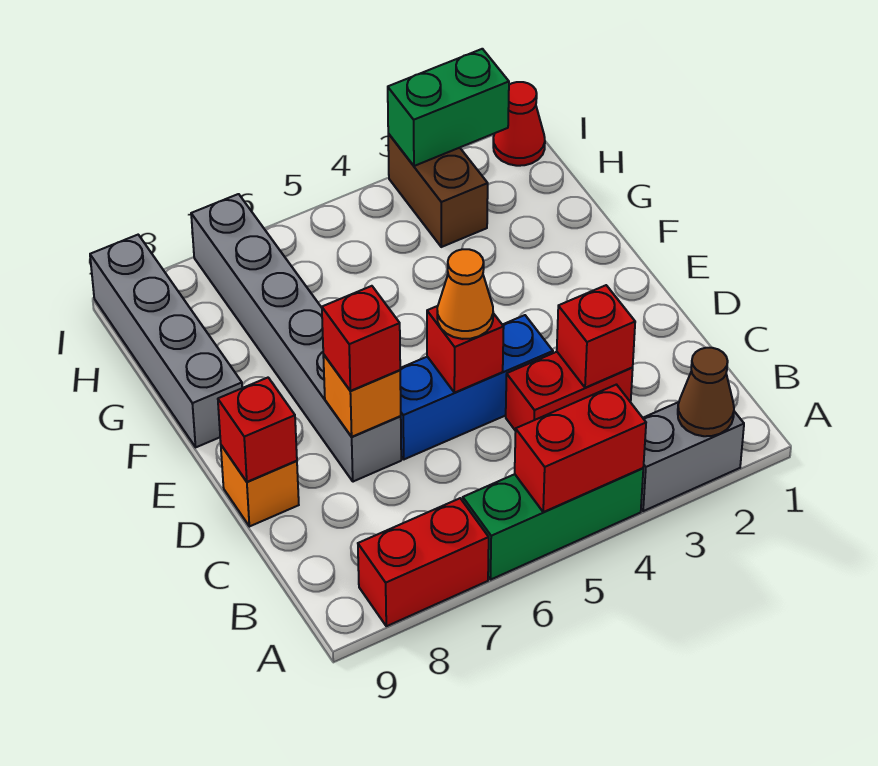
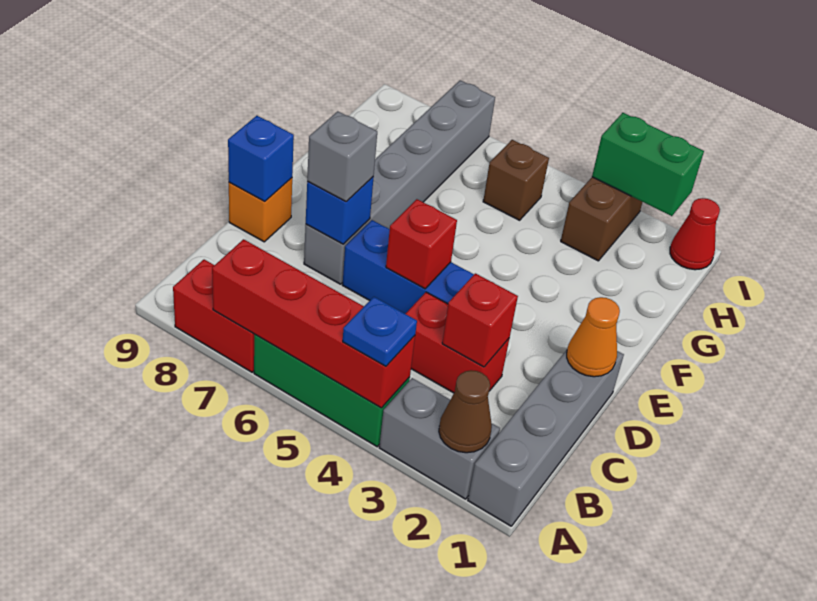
red 1x2 brick [515,385,646,512] -> red 1x4 brick [212,239,415,408]
none -> blue 1x1 plate [343,297,417,366]
orange 1x1 cone [437,249,493,339] -> orange 1x1 cone moved to [567,297,620,377]
orange 1x1 brick [323,354,401,437] -> blue 1x1 brick [306,177,374,244]
red 1x1 brick [322,286,400,391] -> grey 1x1 brick [307,111,377,202]
red 1x1 brick [218,378,297,482] -> blue 1x1 brick [228,116,294,201]
grey 1x4 brick [90,235,242,447] -> grey 1x4 brick moved to [468,350,624,526]
none -> brown 1x1 brick [483,140,549,220]

